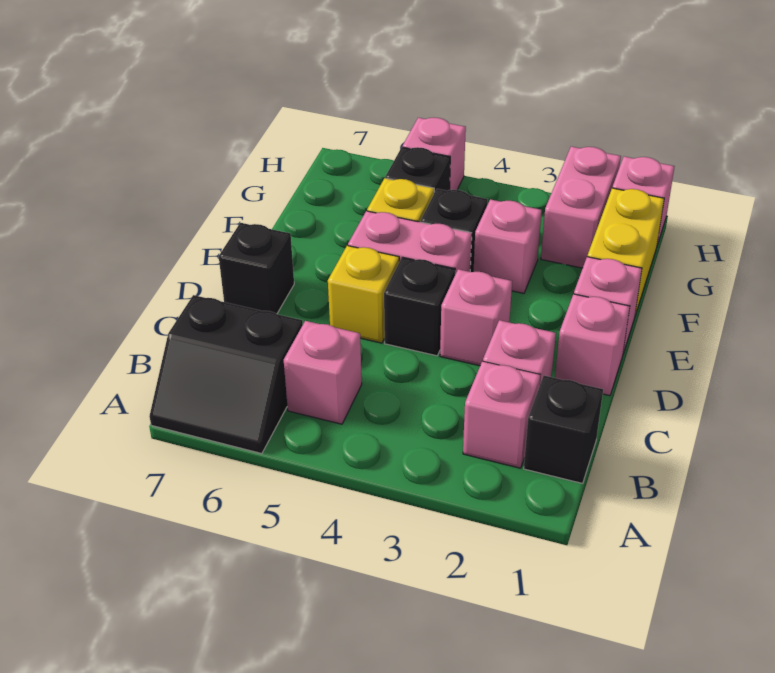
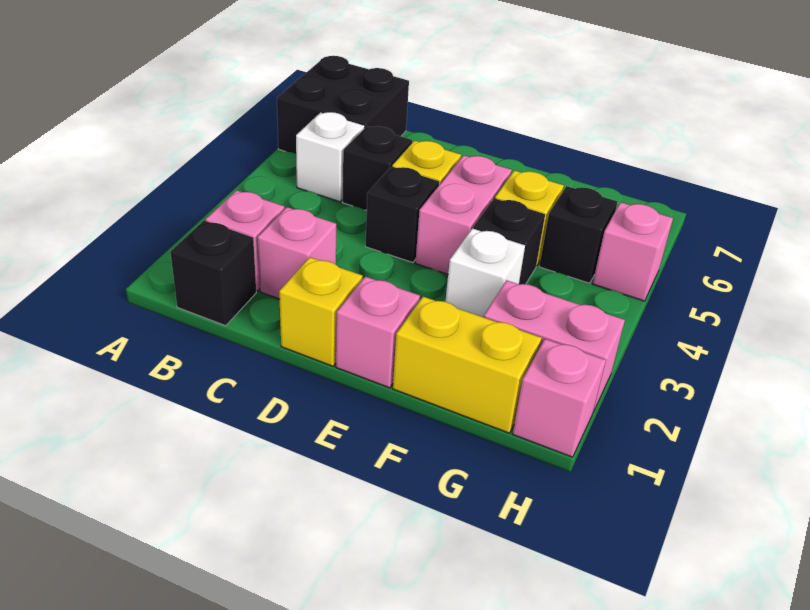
black 2x2 slope [150,295,303,454] -> black 2x2 brick [277,56,409,154]
pink 1x1 brick [284,321,362,424] -> white 1x1 brick [296,112,365,202]
pink 1x1 brick [555,294,630,396] -> yellow 1x1 brick [279,257,363,366]
pink 1x1 brick [440,269,512,366] -> none
black 1x1 brick [219,223,294,314] -> black 1x1 brick moved to [343,126,412,211]
pink 1x1 brick [474,199,542,293] -> white 1x1 brick [445,228,525,317]

